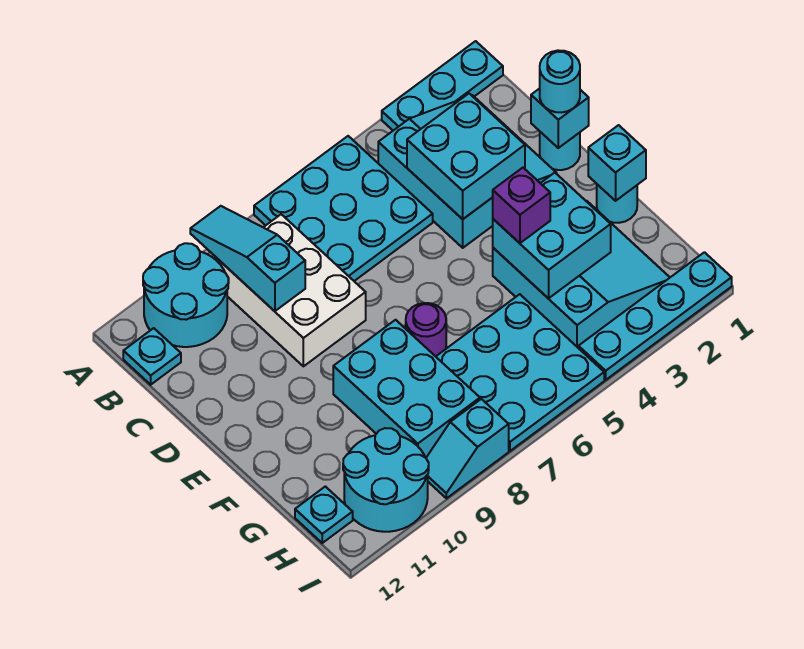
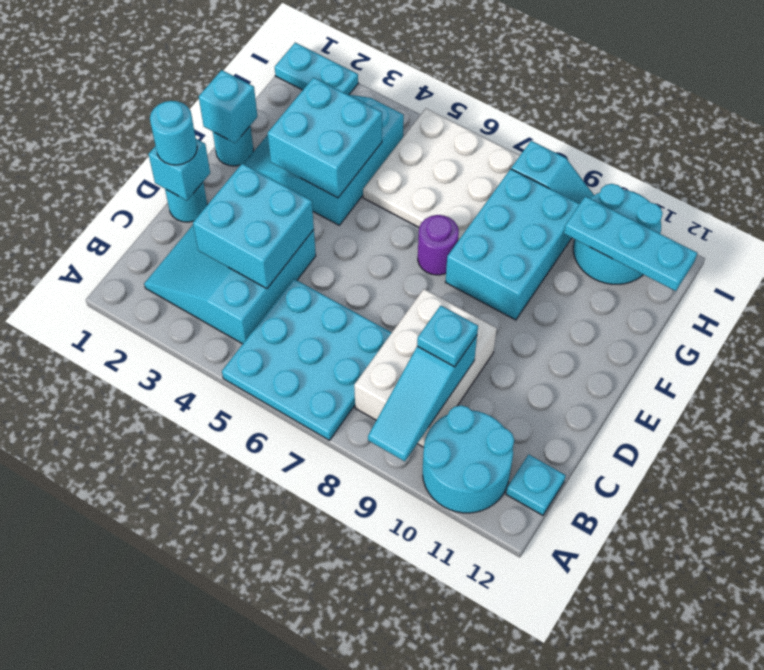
cyan 1x3 plate [382,41,503,130] -> cyan 1x3 plate moved to [564,196,697,291]
purple 1x1 brick [492,168,550,243] -> none
cyan 3x3 plate [436,294,604,451] -> white 3x3 plate [363,108,520,241]
cyan 1x1 plate [295,487,353,543] -> cyan 1x1 plate moved to [417,305,478,367]
cyan 1x4 plate [579,252,732,380] -> cyan 1x2 plate [275,43,358,95]

